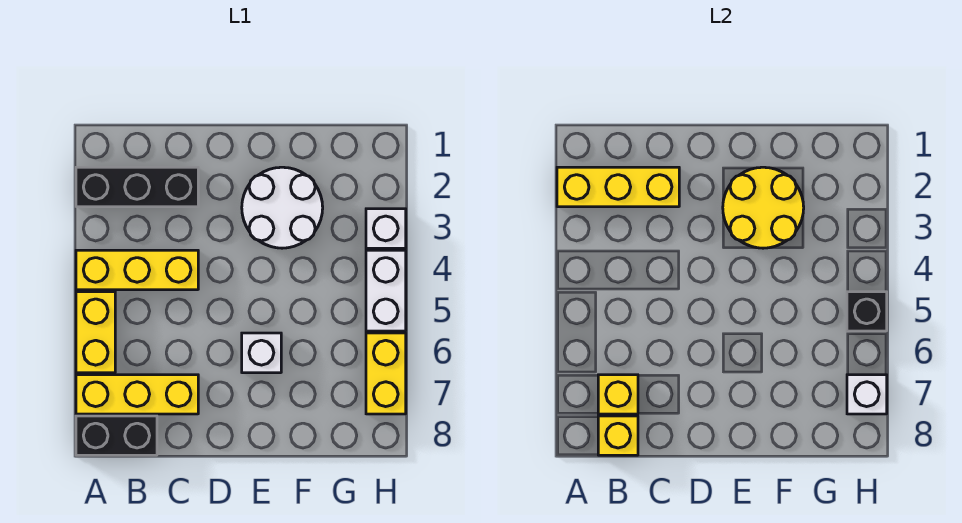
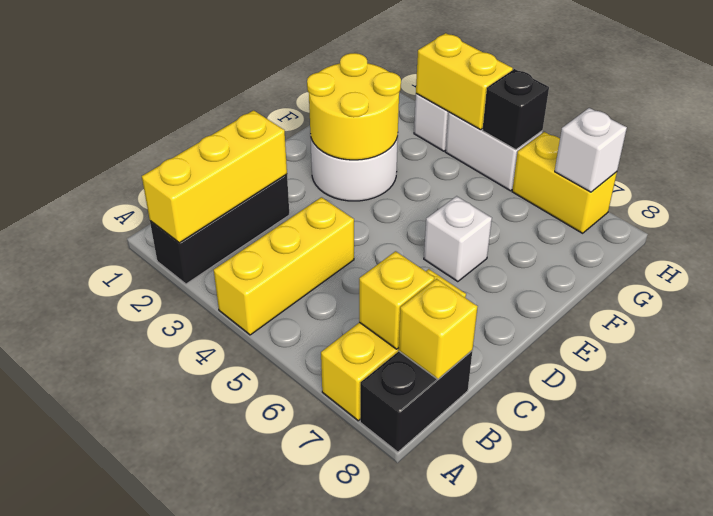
yellow 1x2 brick [76,292,115,373] -> yellow 1x2 brick moved to [416,33,513,130]

